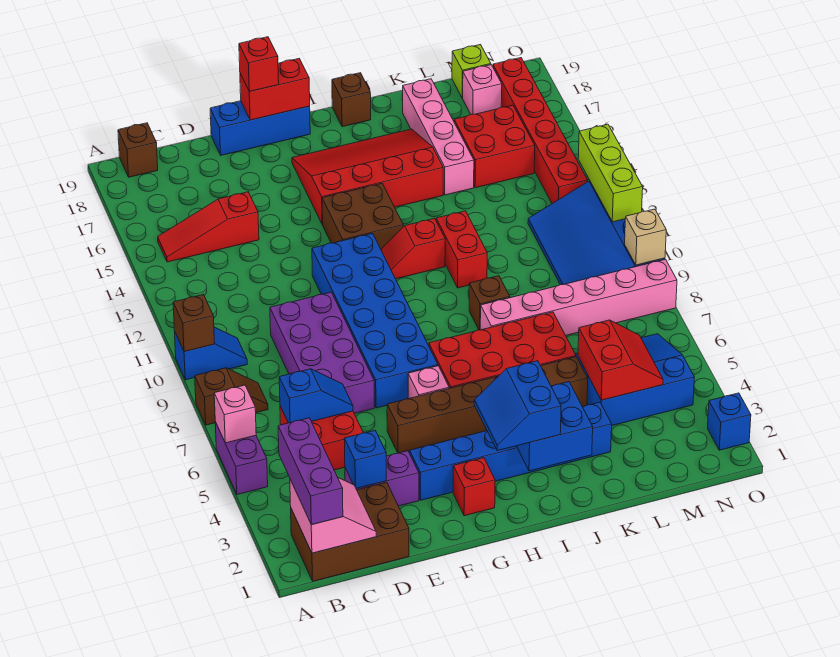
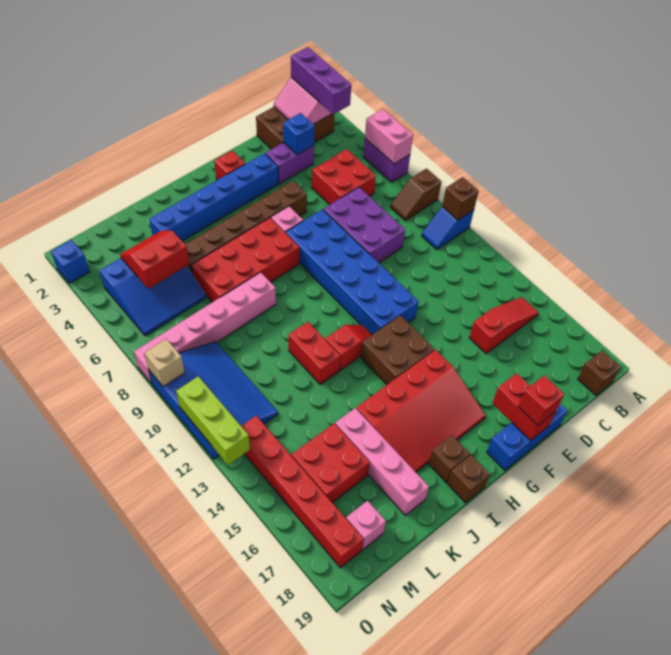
pink 1x1 brick [214,385,256,443] -> pink 1x2 brick [365,109,413,164]
blue 1x2 slope [279,369,353,423] -> none
purple 2x4 brick [270,292,374,413] -> purple 2x3 brick [324,187,405,263]
red 1x2 brick [240,59,310,120] -> red 1x2 brick turned to [493,373,556,441]
blue 2x2 slope [474,361,561,451] -> none
blue 2x2 brick [517,382,593,471] -> none
brown 1x1 brick [469,276,510,330] -> brown 1x1 brick moved to [429,435,470,483]
red 2x2 slope [578,320,663,400] -> red 2x2 slope turned to [120,230,189,289]
lime 1x1 brick [452,45,491,98] -> none

